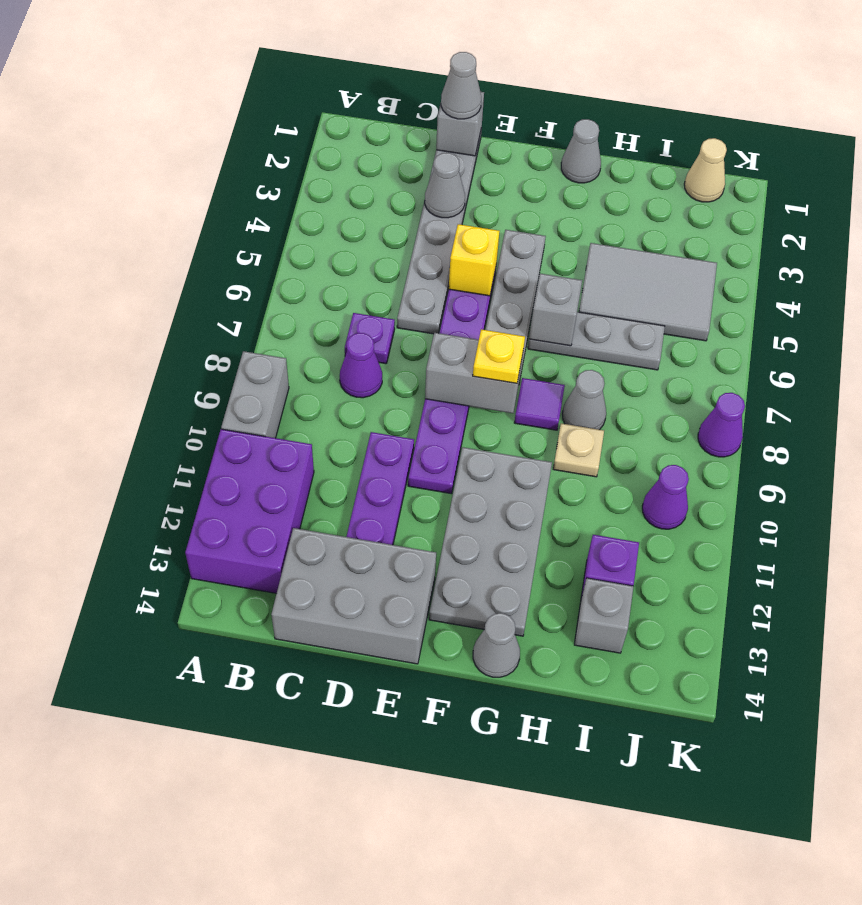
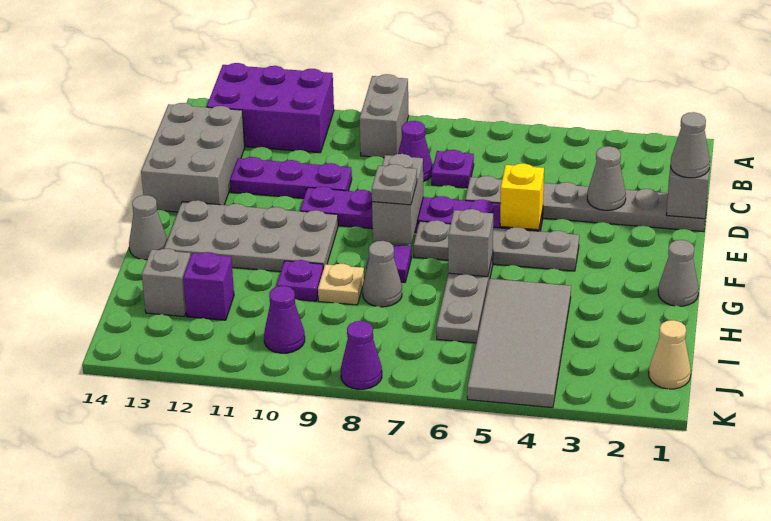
grey 1x2 brick [221,351,289,438] -> grey 1x2 brick turned to [359,74,409,158]
yellow 1x1 plate [473,329,525,383] -> grey 1x1 plate [372,164,417,205]
grey 2x3 tile [579,243,717,341] -> grey 2x4 tile [467,279,571,408]
none -> purple 1x1 plate [277,260,323,301]

